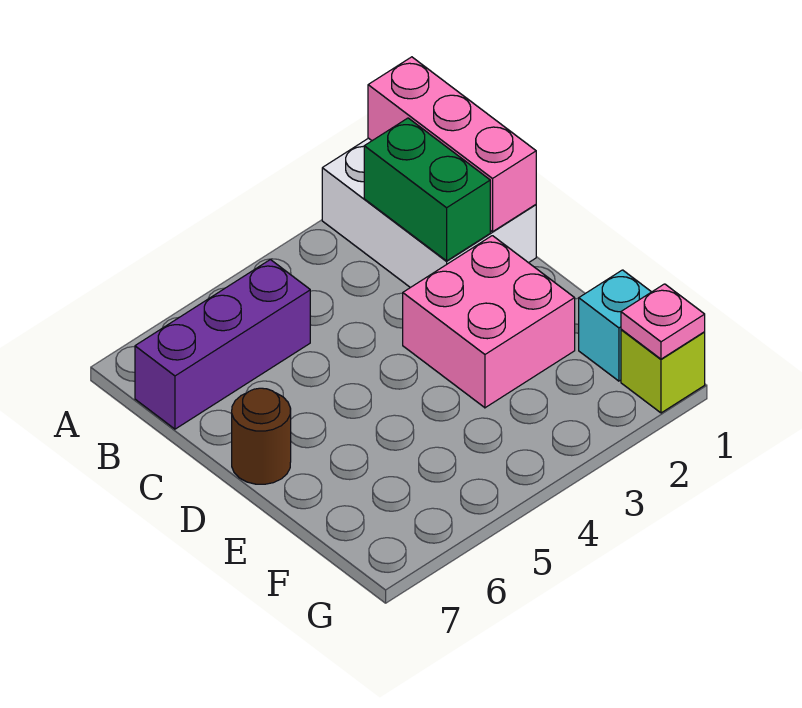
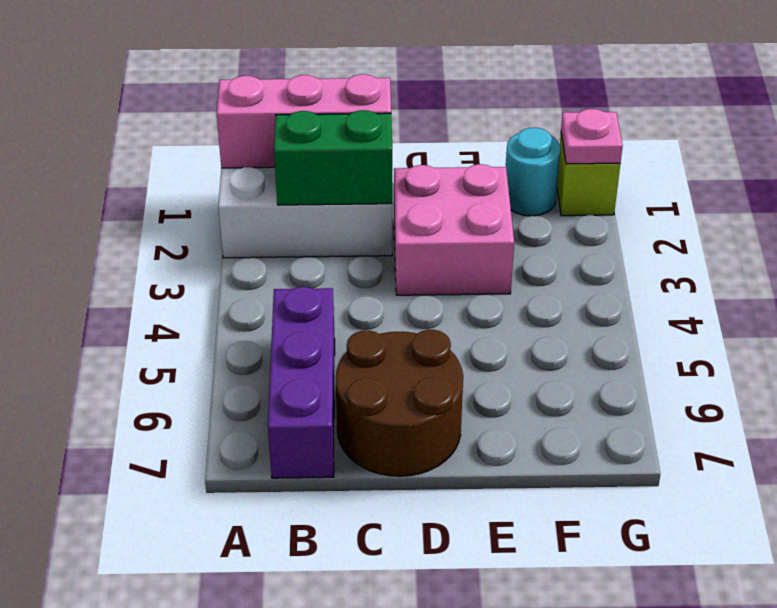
brown 1x1 round brick [232,388,291,484] -> brown 2x2 round brick [336,330,463,476]
cyan 1x1 brick [579,270,651,381] -> cyan 1x1 round brick [506,128,561,216]

